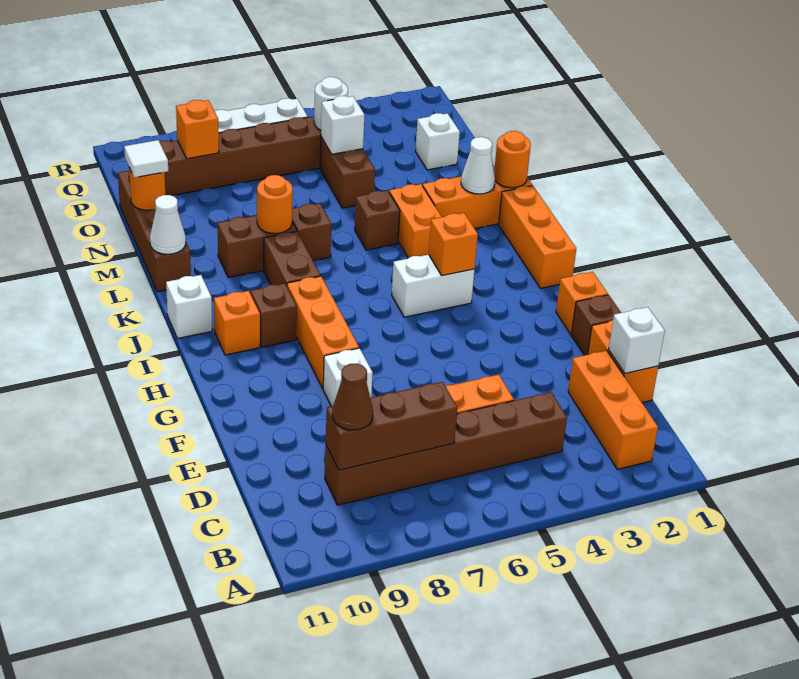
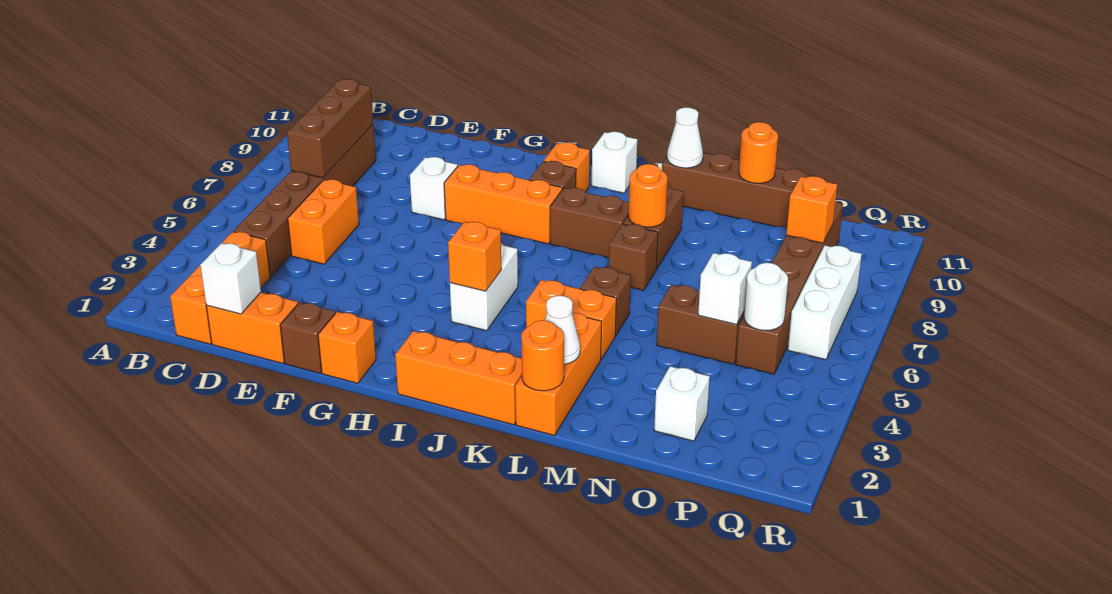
orange 1x3 brick [568,350,658,469] -> orange 1x3 brick turned to [170,232,270,344]
brown 1x1 cone [332,364,373,430] -> none
white 1x1 tile [124,140,168,178] -> none

